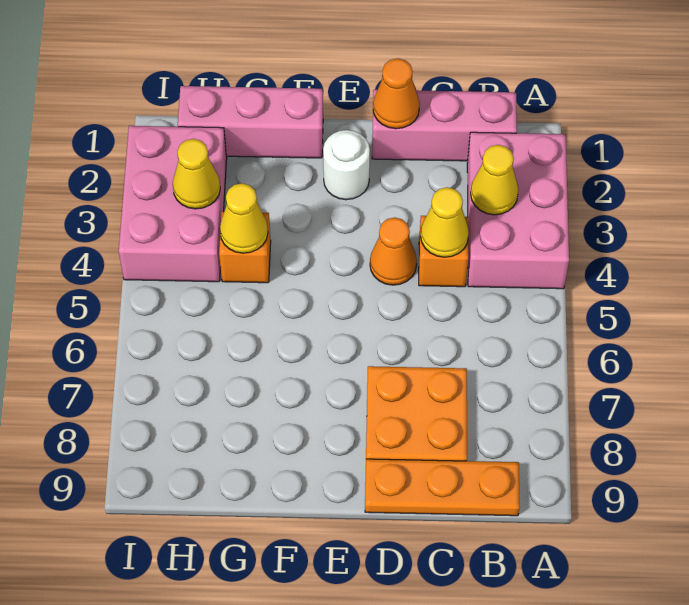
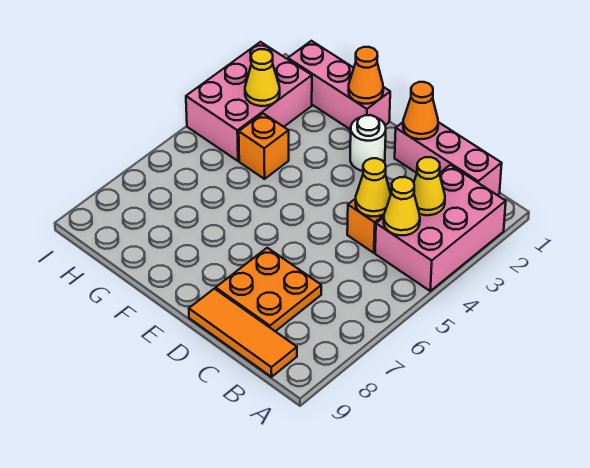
orange 1x3 plate [365,459,520,516] -> orange 1x3 tile [189,289,297,377]
orange 1x1 cone [370,217,417,285] -> orange 1x1 cone moved to [349,47,383,104]
yellow 1x1 cone [220,183,268,253] -> yellow 1x1 cone moved to [384,177,420,235]

